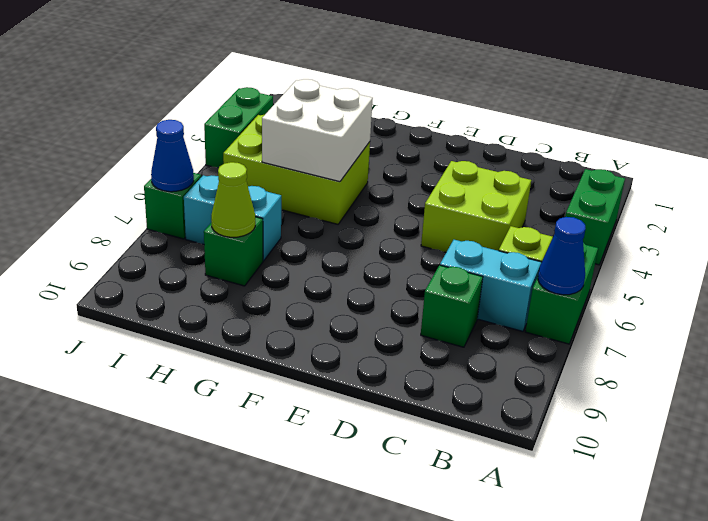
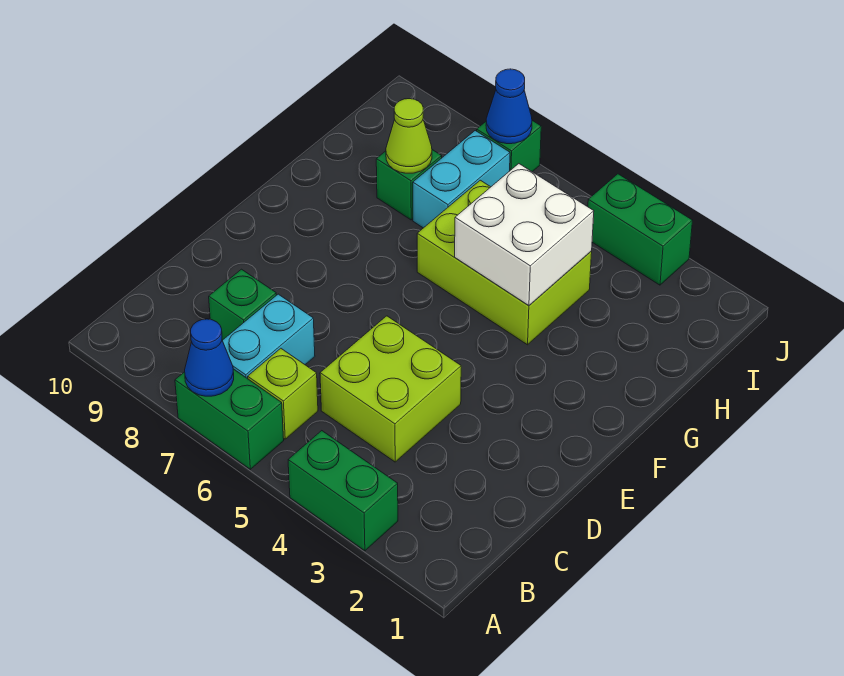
lime 2x3 brick [223,115,370,224] -> lime 2x3 brick turned to [417,180,592,345]

